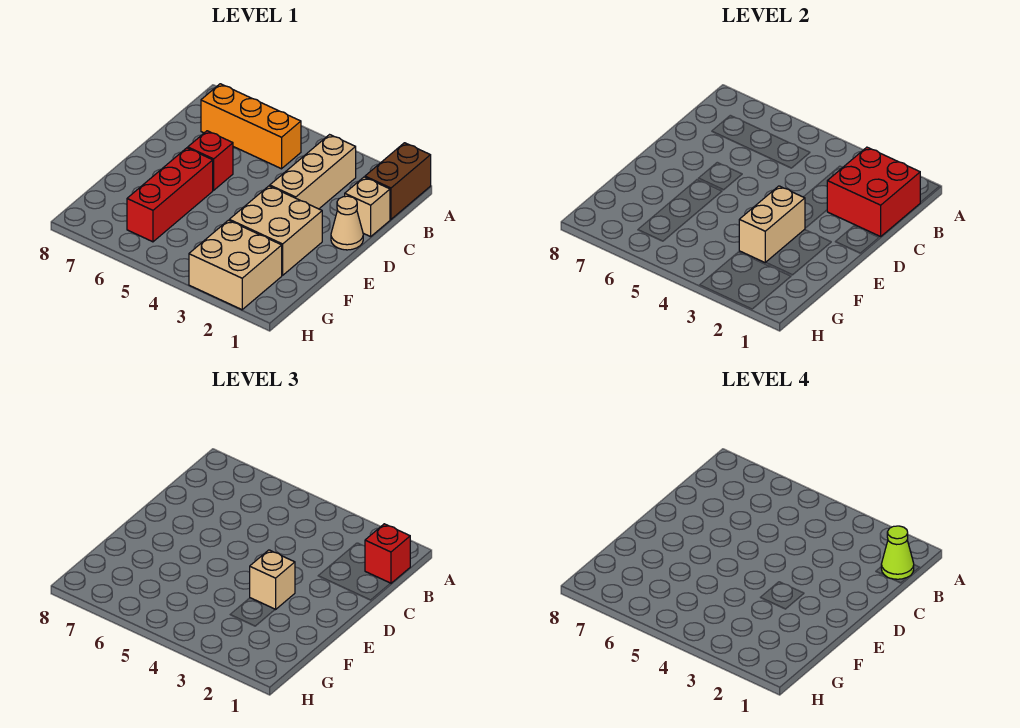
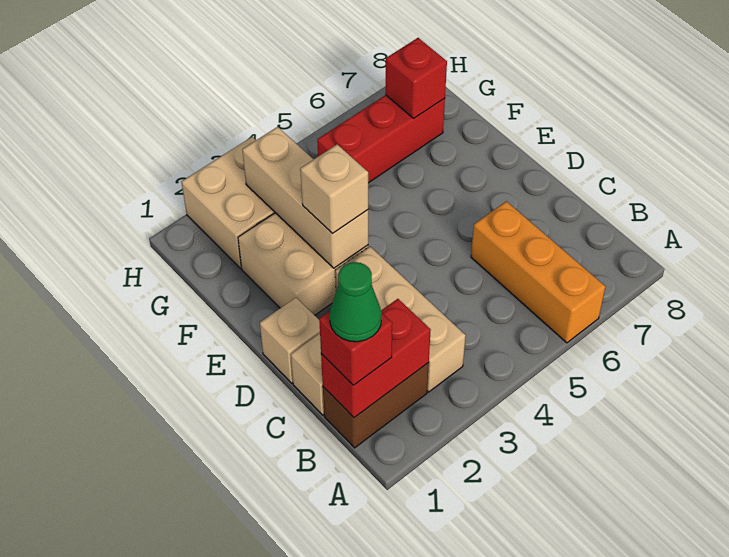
brown 1x2 brick [365,143,431,219] -> brown 1x2 brick turned to [323,363,429,448]
red 2x2 brick [827,147,920,237] -> red 1x2 brick [321,299,431,418]
lime 1x1 cone [881,526,914,579] -> green 1x1 cone [330,262,382,342]
orange 1x3 brick [201,84,301,169] -> orange 1x3 brick turned to [471,201,605,343]
tan 1x1 cone [331,196,363,250] -> tan 1x1 brick [260,298,320,383]
red 1x1 brick [188,131,233,190] -> red 1x1 brick moved to [385,38,447,118]
tan 1x2 brick [739,186,805,263] -> tan 1x3 brick [242,127,368,268]
red 1x3 brick [127,148,213,242] -> red 1x3 brick turned to [317,95,445,183]

